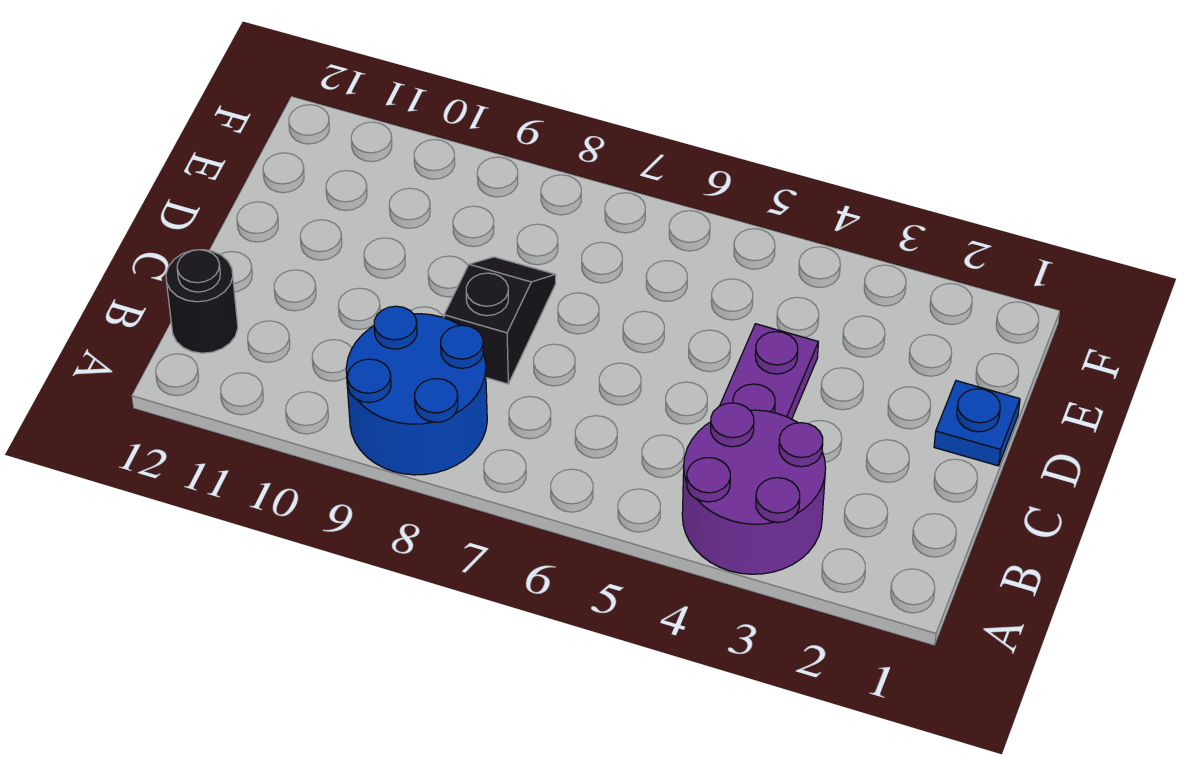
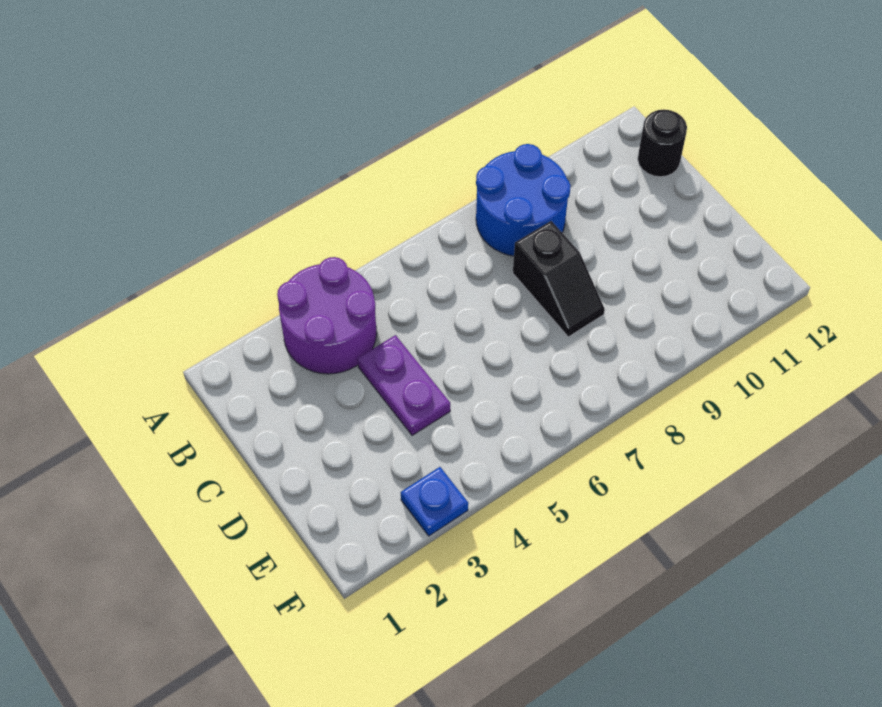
blue 1x1 plate [934,381,1020,466] -> blue 1x1 plate moved to [401,467,468,536]

